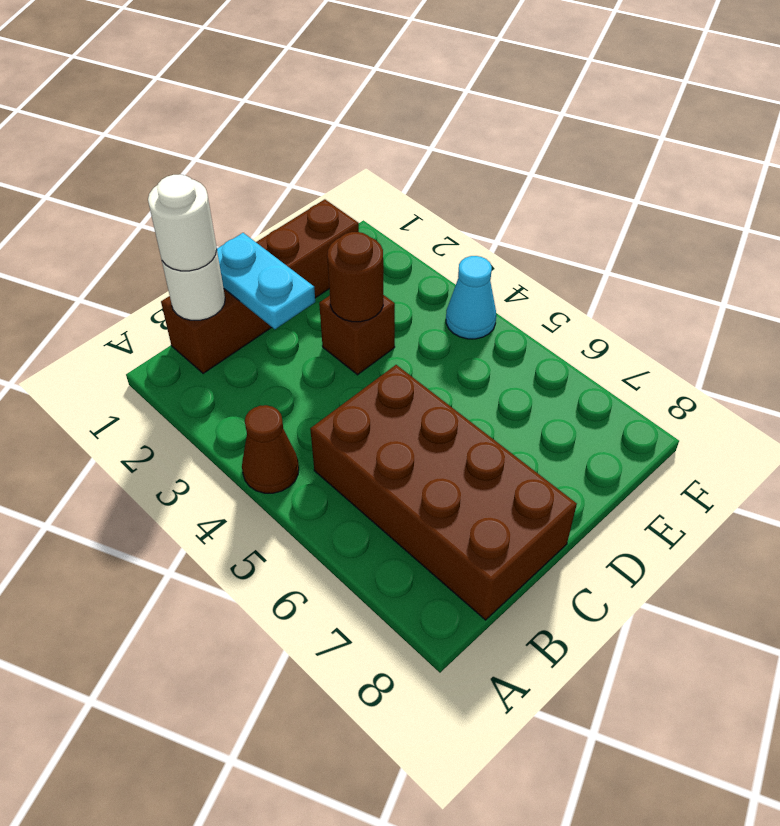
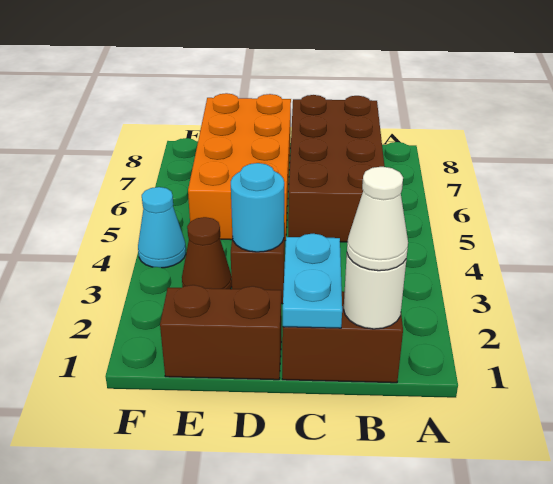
brown 1x1 cone [242,405,299,493] -> brown 1x1 cone moved to [182,217,232,289]
white 1x1 round brick [148,174,217,271] -> white 1x1 cone [347,167,408,271]
brown 1x1 round brick [327,232,383,322] -> cyan 1x1 round brick [231,163,284,252]
none -> orange 2x4 brick [188,93,291,241]

